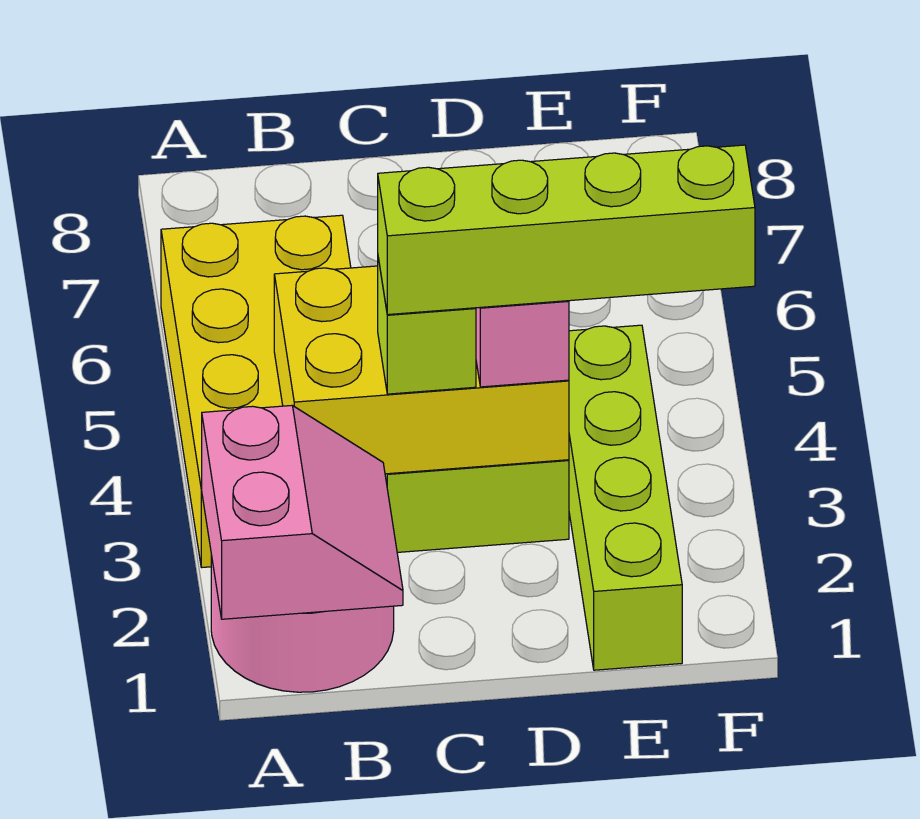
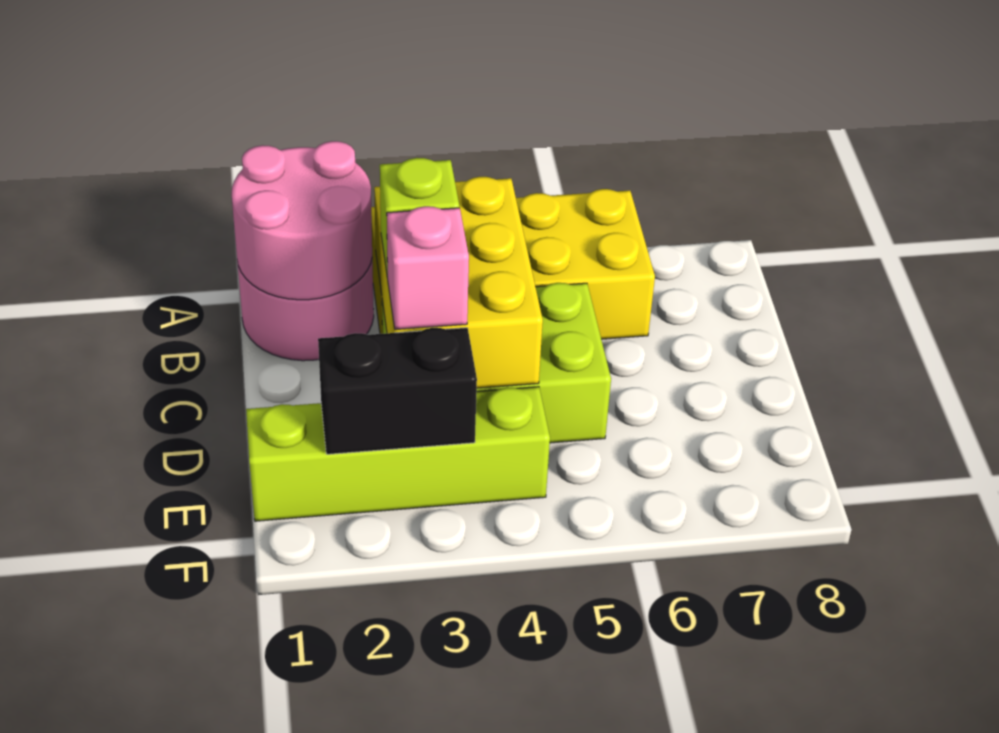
pink 2x2 slope [202,405,403,619] -> pink 2x2 round brick [232,141,372,300]
lime 1x4 brick [378,145,755,315] -> none
none -> black 1x2 brick [318,328,477,454]

